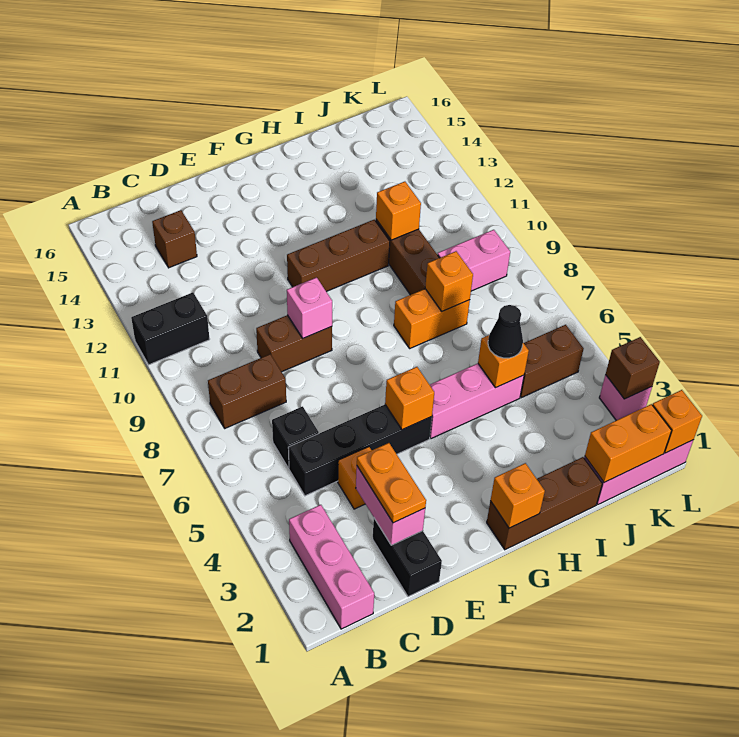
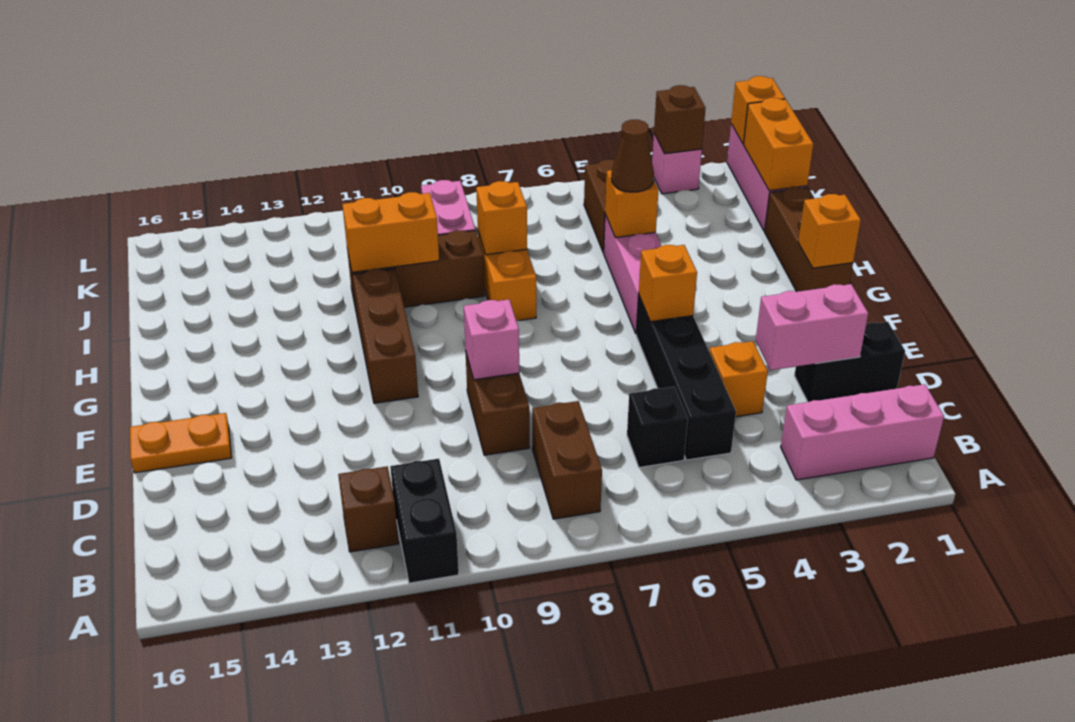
brown 1x1 brick [152,210,197,268] -> brown 1x1 brick moved to [338,466,399,552]
orange 1x2 plate [357,443,426,523] -> orange 1x2 plate moved to [130,413,232,473]
black 1x1 cone [488,305,523,358] -> brown 1x1 cone [611,120,654,192]
orange 1x1 brick [376,182,421,240] -> orange 1x2 brick [342,192,439,272]

